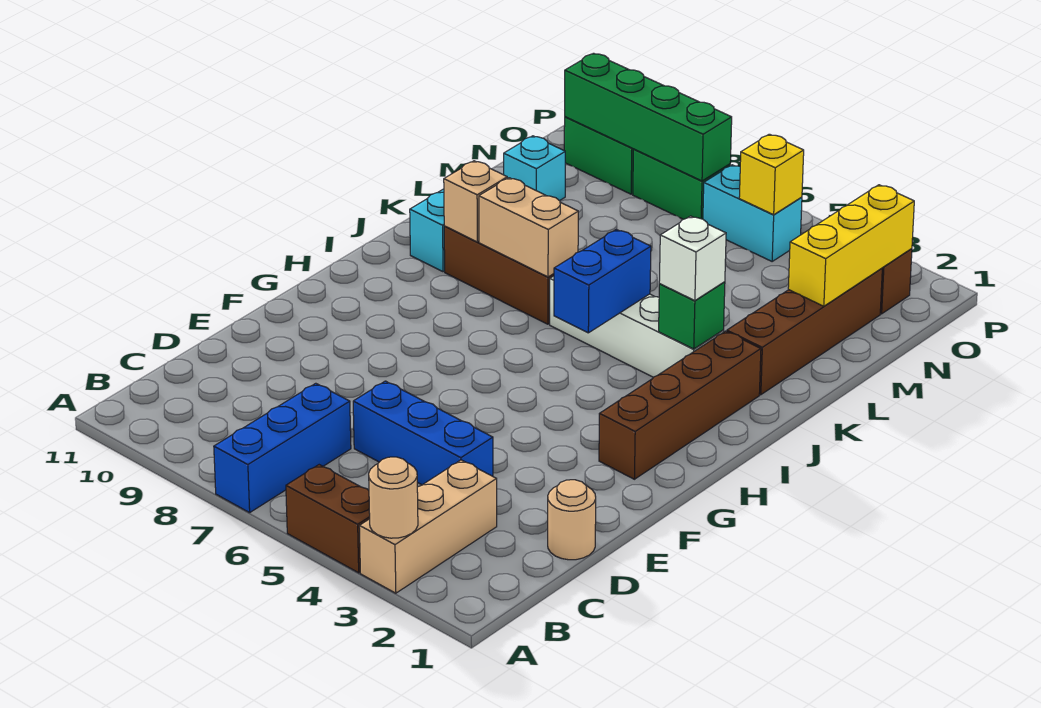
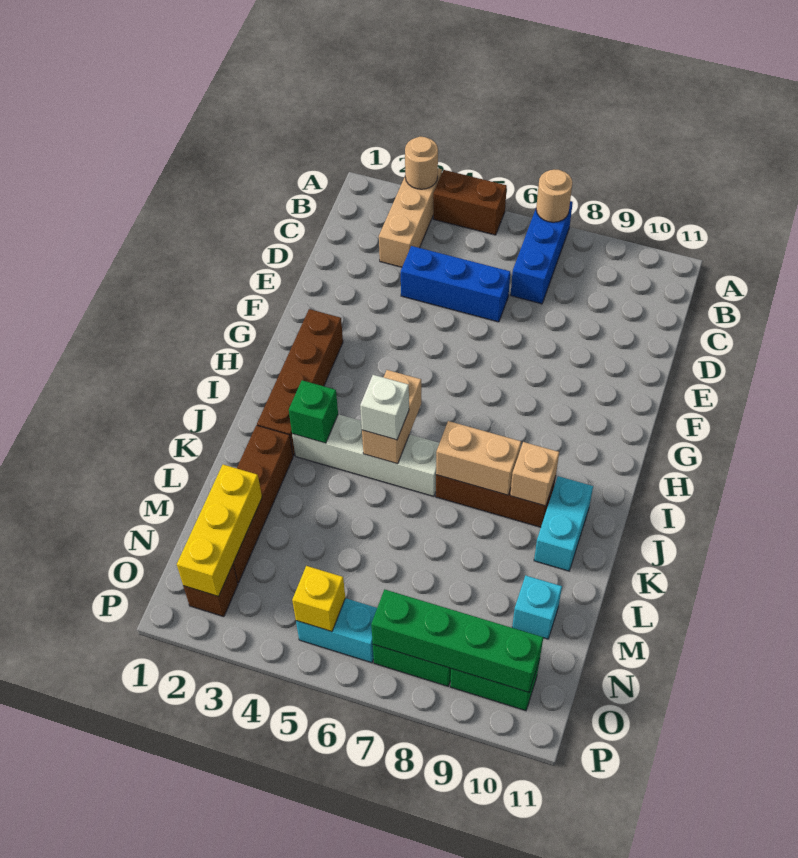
tan 1x1 round brick [548,480,596,560] -> tan 1x1 round brick moved to [536,170,572,222]
blue 1x2 brick [554,230,651,333] -> tan 1x2 brick [362,370,421,464]
white 1x1 brick [659,216,726,301] -> white 1x1 brick moved to [360,375,409,440]

